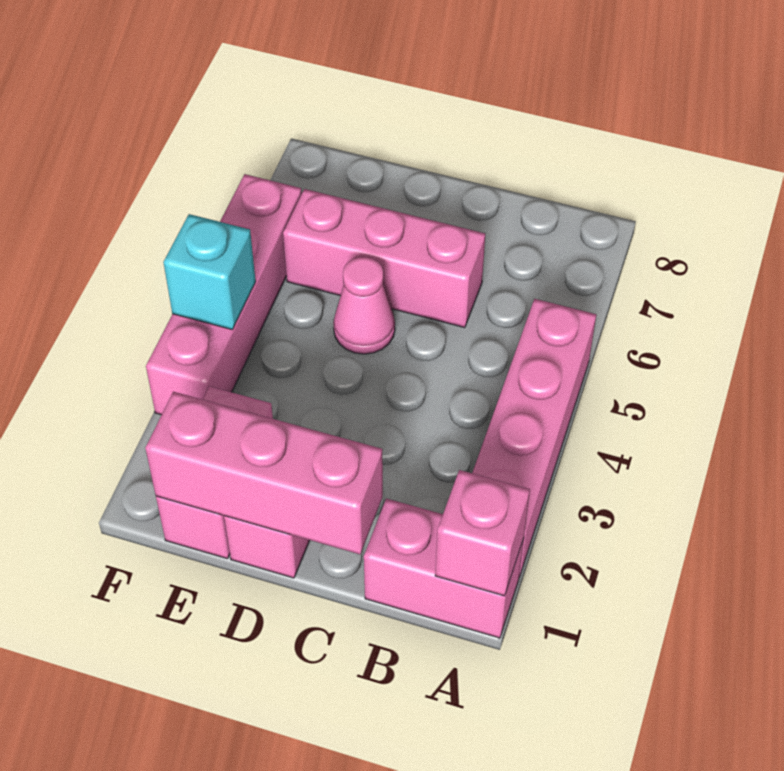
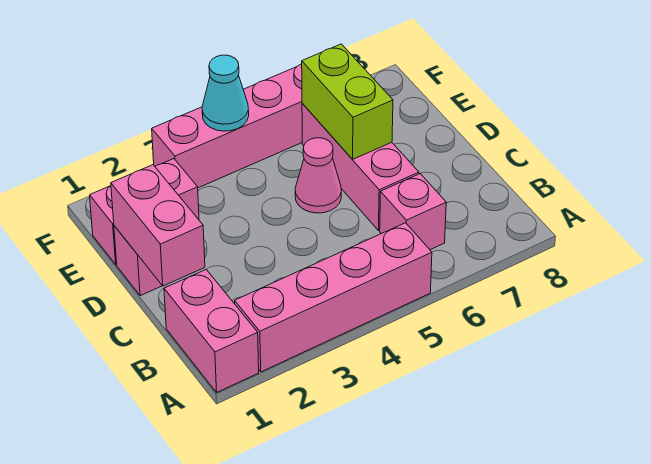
pink 1x1 brick [435,470,530,596] -> pink 1x1 brick moved to [380,174,446,250]
pink 1x3 brick [145,392,383,554] -> pink 1x2 brick [111,165,205,286]
none -> lime 1x2 brick [302,44,393,159]
cyan 1x1 brick [163,214,256,329] -> cyan 1x1 cone [202,55,249,131]

